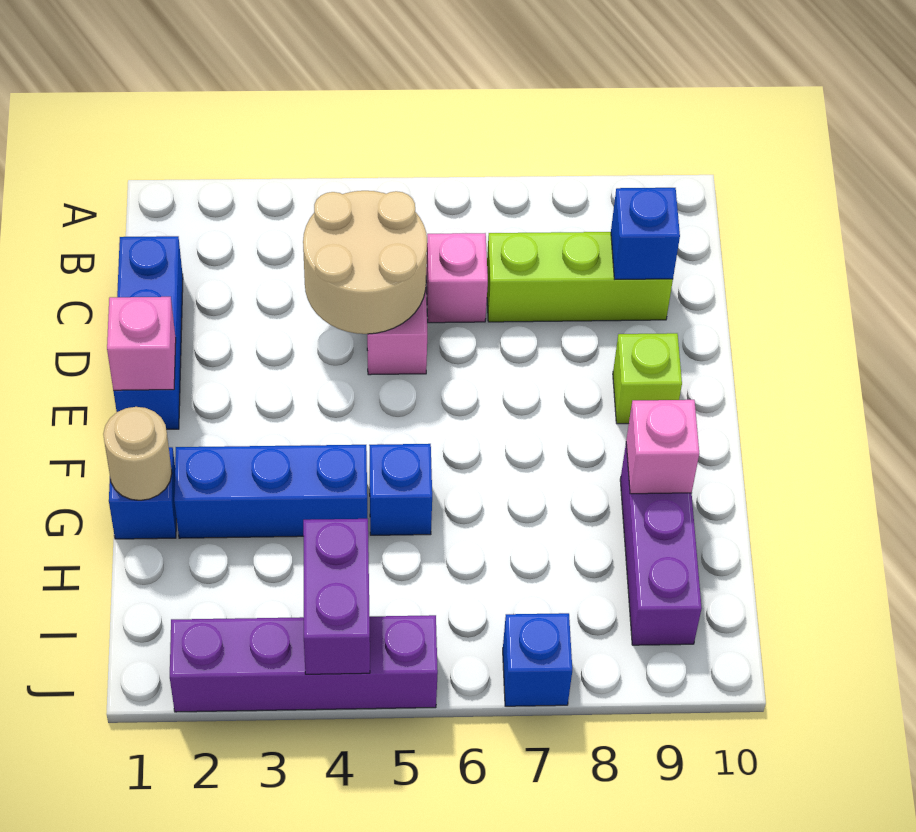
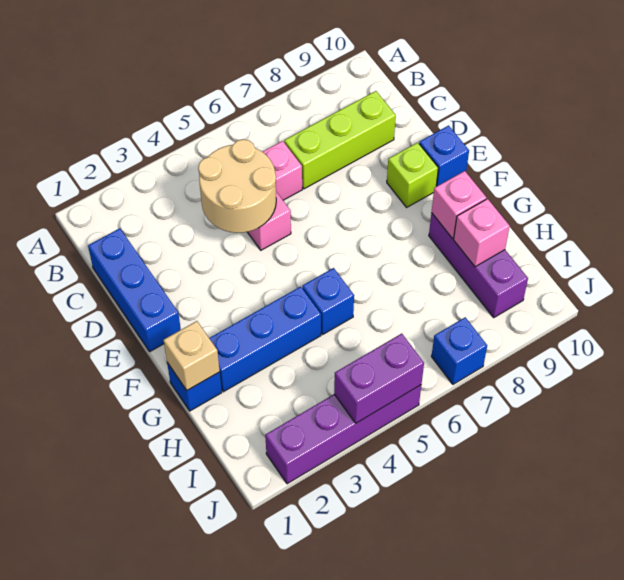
blue 1x1 brick [611,188,680,279] -> blue 1x1 brick moved to [419,126,469,187]
pink 1x1 brick [107,297,176,390] -> pink 1x1 brick moved to [454,199,510,267]
tan 1x1 round brick [103,407,172,500] -> tan 1x1 brick [164,321,220,390]
purple 1x2 brick [303,519,370,674] -> purple 1x2 brick turned to [334,334,424,423]

